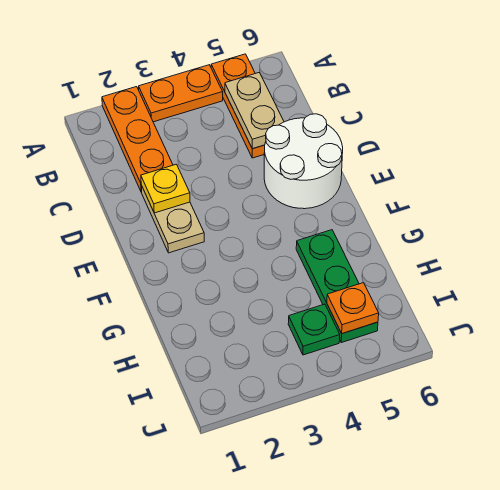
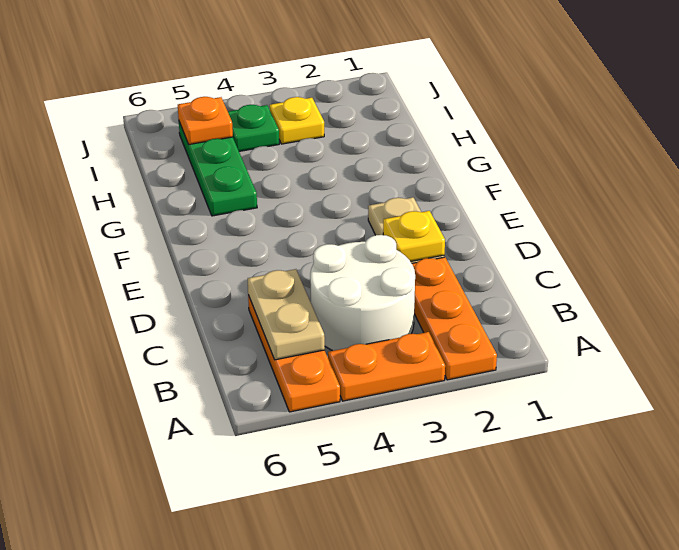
white 2x2 round brick [264,114,343,209] -> white 2x2 round brick moved to [310,235,415,351]
none -> yellow 1x1 plate [270,97,324,144]

